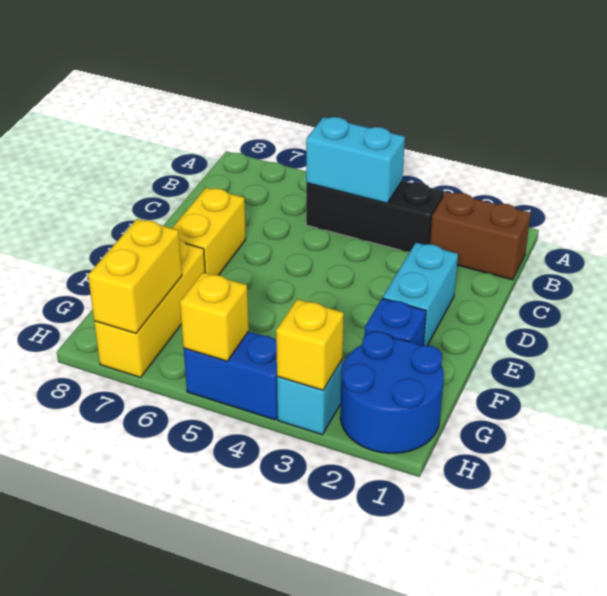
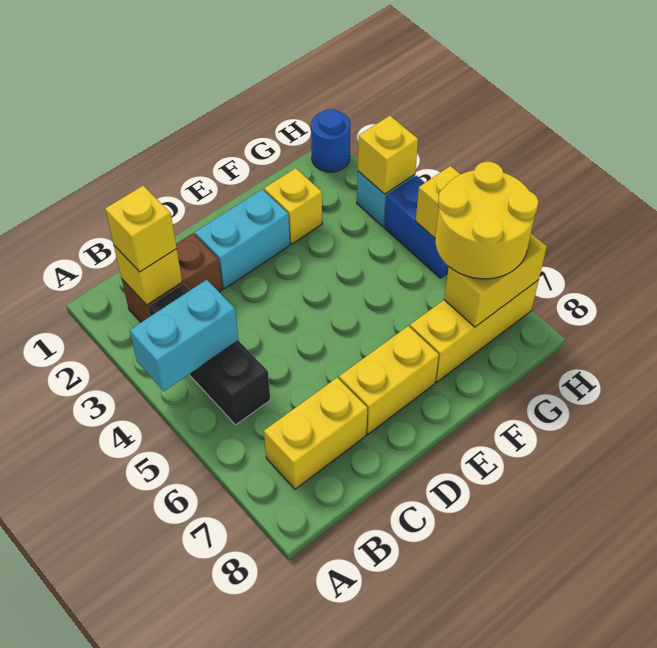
brown 1x2 brick [430,192,531,280] -> brown 1x2 brick turned to [122,233,222,322]
none -> yellow 1x1 brick [114,246,182,305]
none -> yellow 1x1 brick [105,186,177,272]
cyan 1x2 brick [306,117,405,203] -> cyan 1x2 brick turned to [130,280,238,391]
none -> yellow 1x2 brick [264,378,367,489]
blue 1x1 brick [364,298,426,346] -> yellow 1x1 brick [264,168,322,244]
blue 2x2 round brick [340,331,444,453] -> blue 1x1 round brick [311,109,351,172]
none -> yellow 2x2 round brick [435,162,538,279]

